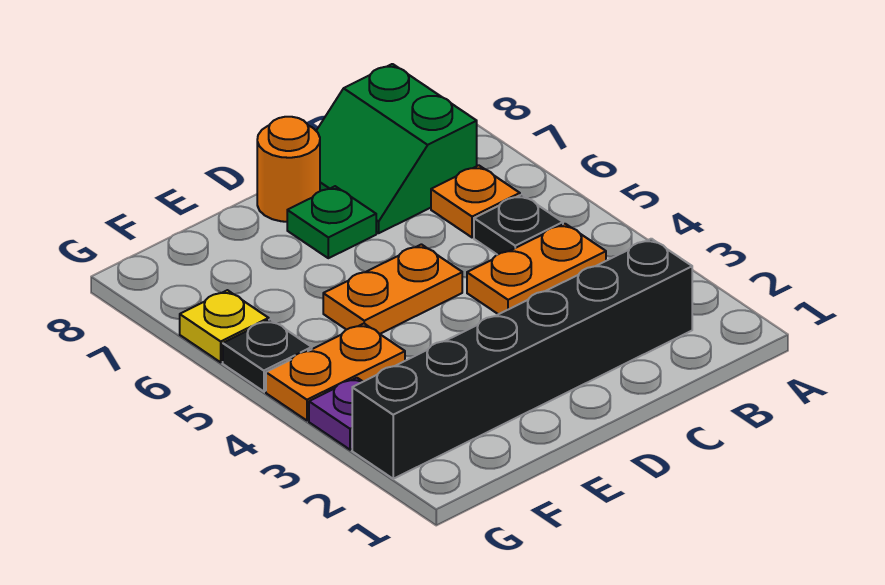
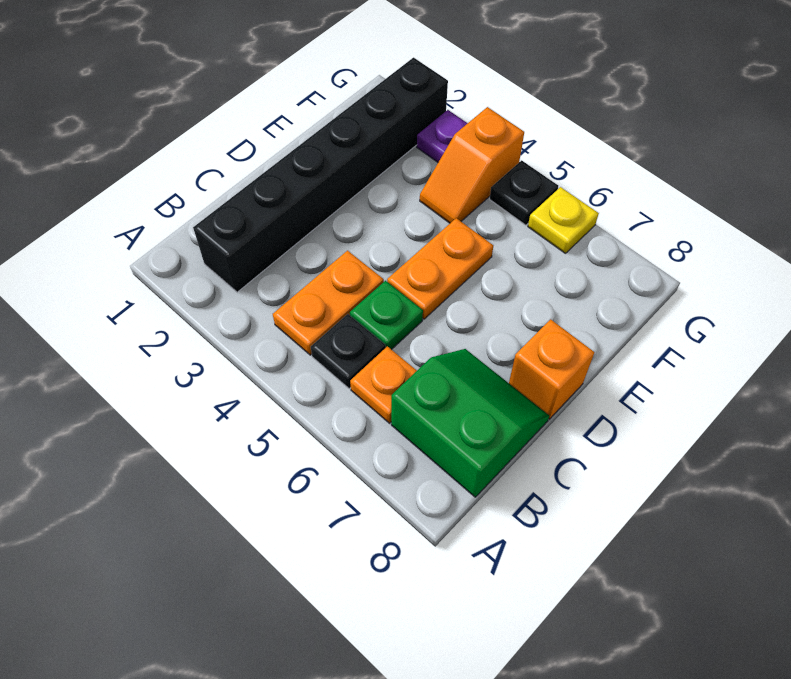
green 1x1 plate [287,186,376,258] -> green 1x1 plate moved to [350,281,423,350]
orange 1x1 round brick [257,117,320,222] -> orange 1x1 brick [509,319,594,419]
orange 1x2 plate [266,324,405,421] -> orange 1x2 slope [420,107,524,223]

